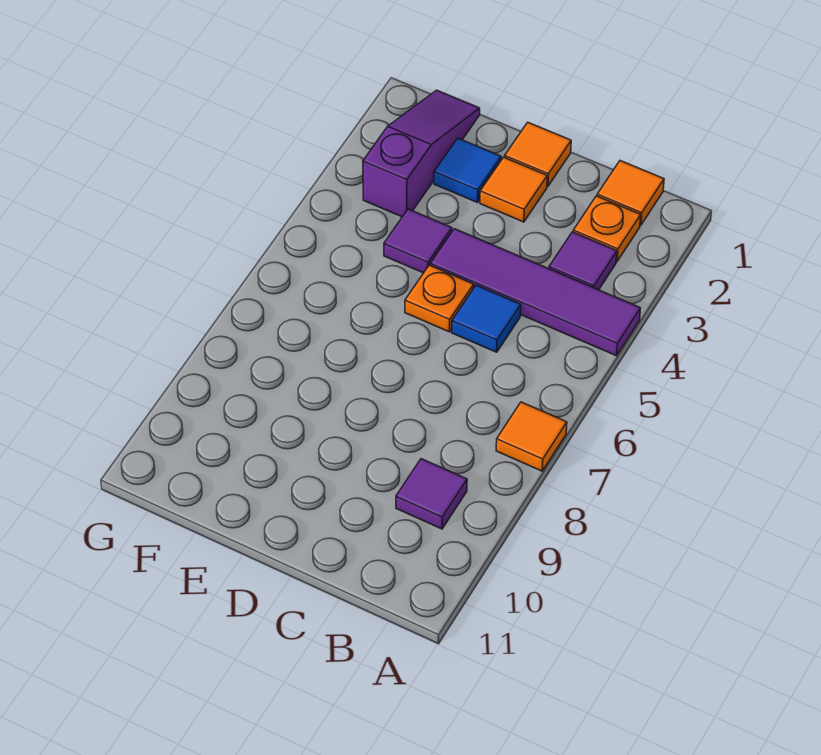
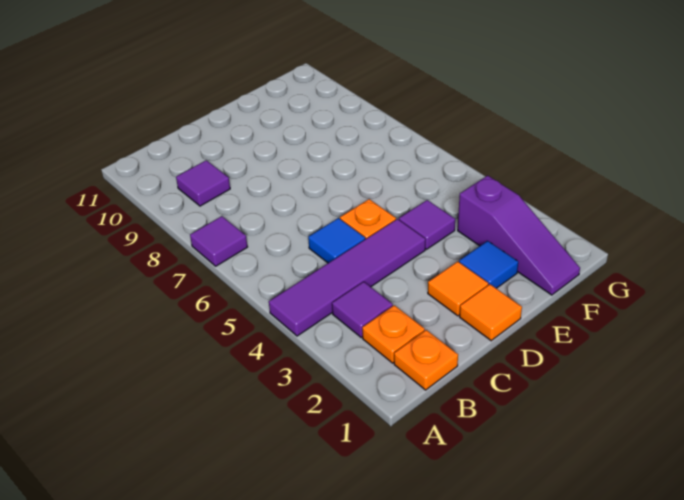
orange 1x1 tile [496,402,567,471] -> purple 1x1 tile [190,216,247,266]
orange 1x1 tile [597,161,664,225] -> orange 1x1 plate [394,330,458,390]

